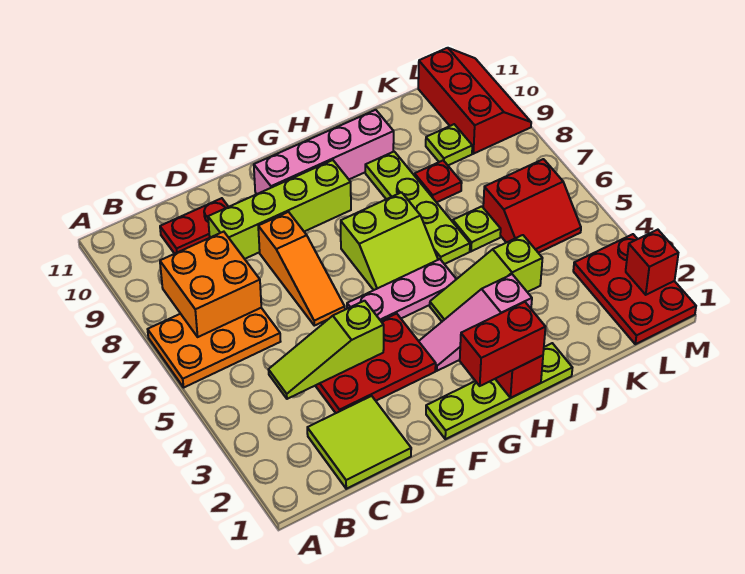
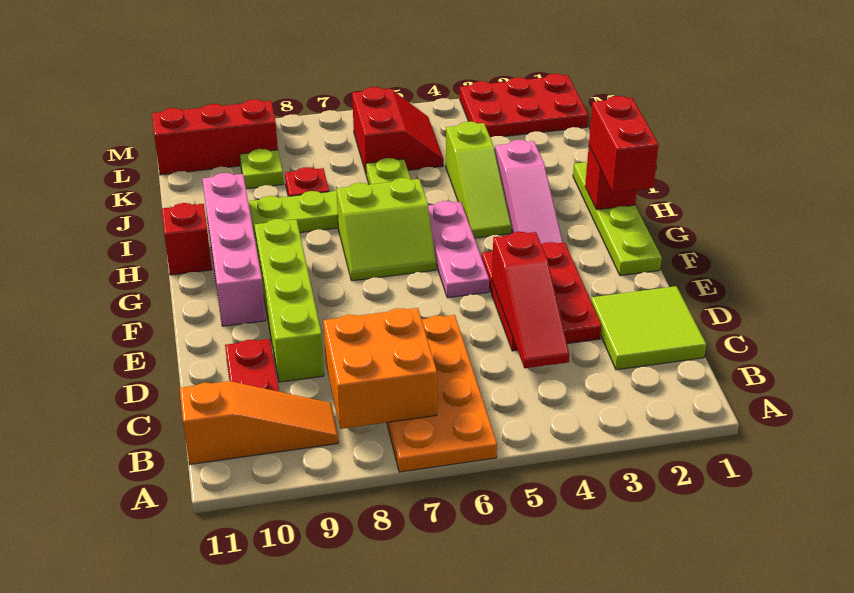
orange 2x3 plate [148,308,281,387] -> orange 2x4 plate [387,315,497,472]
lime 1x3 slope [268,301,384,399] -> red 1x3 slope [492,232,569,368]
orange 1x3 slope [258,212,345,326] -> orange 1x3 slope moved to [180,381,338,464]
lime 2x2 slope [341,192,438,290] -> lime 2x2 slope turned to [336,178,436,281]
red 1x1 brick [626,230,678,295] -> red 1x1 brick moved to [162,203,212,275]

